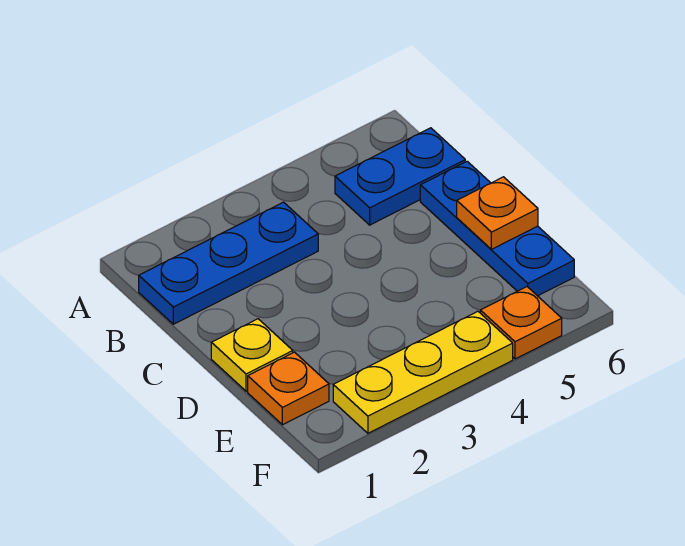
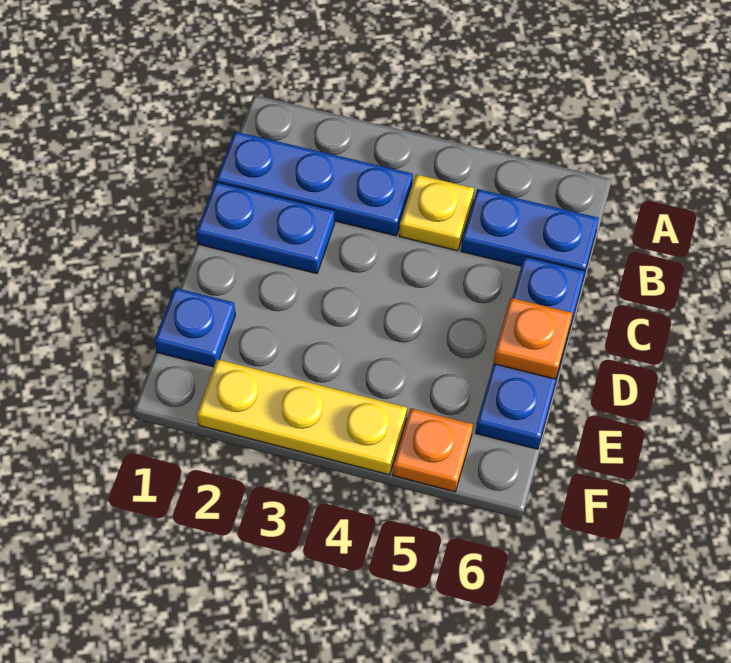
none -> blue 1x2 plate [196,182,335,273]
yellow 1x1 plate [211,319,293,391] -> yellow 1x1 plate moved to [399,174,474,251]
orange 1x1 plate [248,352,329,425] -> blue 1x1 plate [154,288,235,367]

